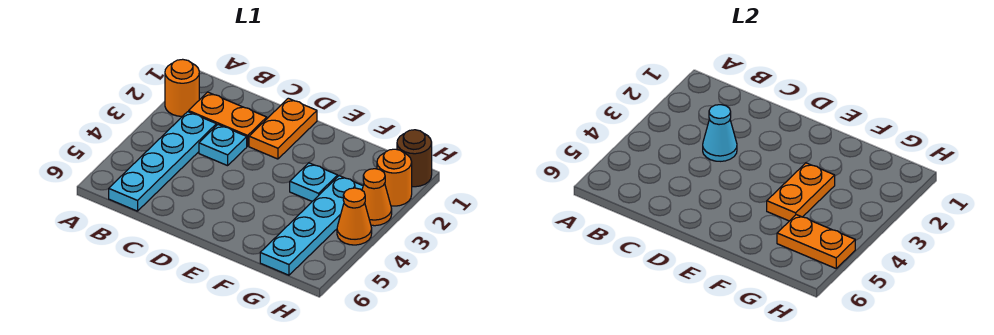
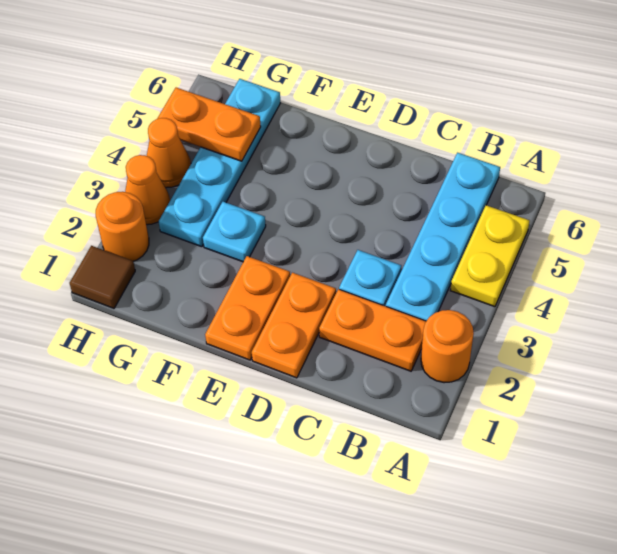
none -> yellow 1x2 plate [450,205,530,307]
cyan 1x1 cone [703,105,737,161] -> none
orange 1x2 plate [767,163,835,221] -> orange 1x2 plate moved to [205,256,290,360]
brown 1x1 round brick [397,130,432,187] -> brown 1x1 tile [70,246,135,308]

